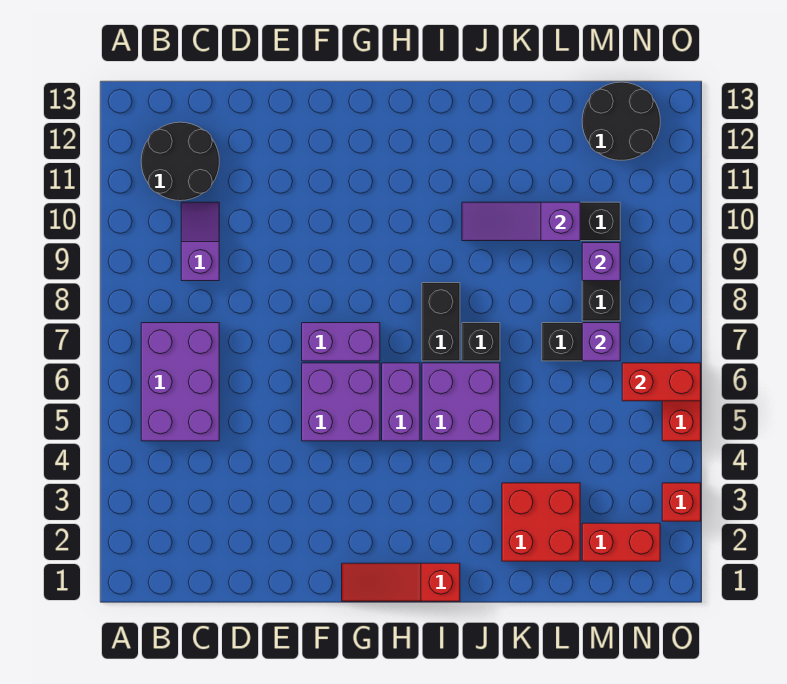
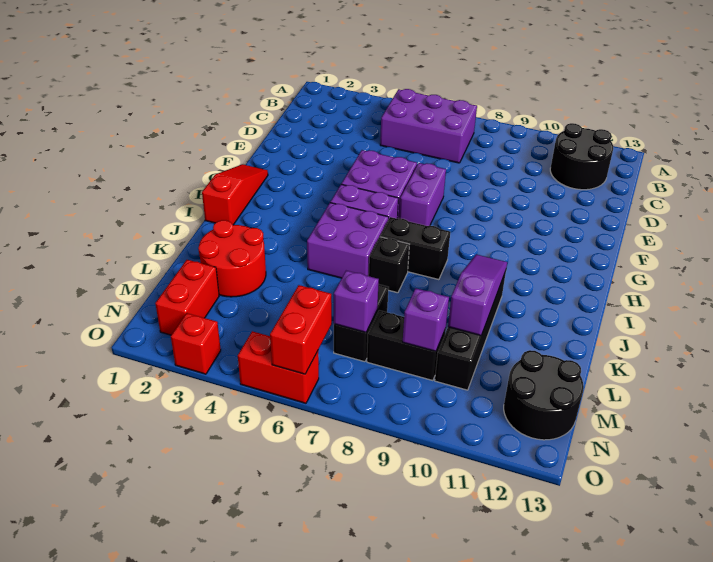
purple 1x2 slope [181,202,219,281] -> none
red 2x2 brick [502,483,580,561] -> red 2x2 round brick [198,220,266,297]

